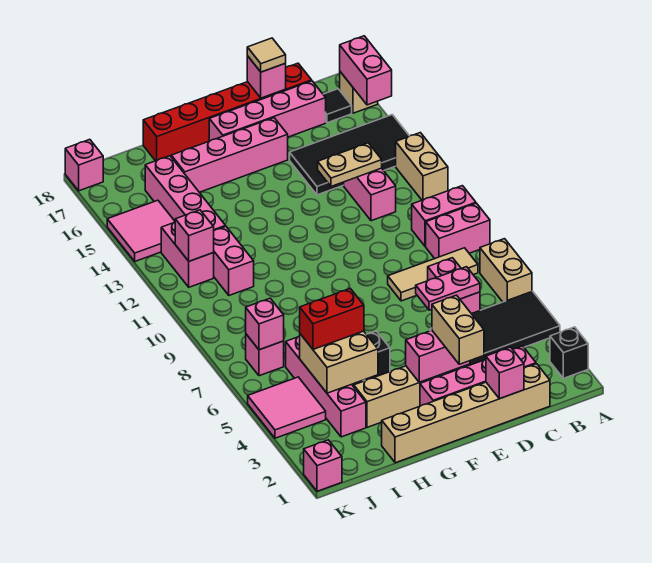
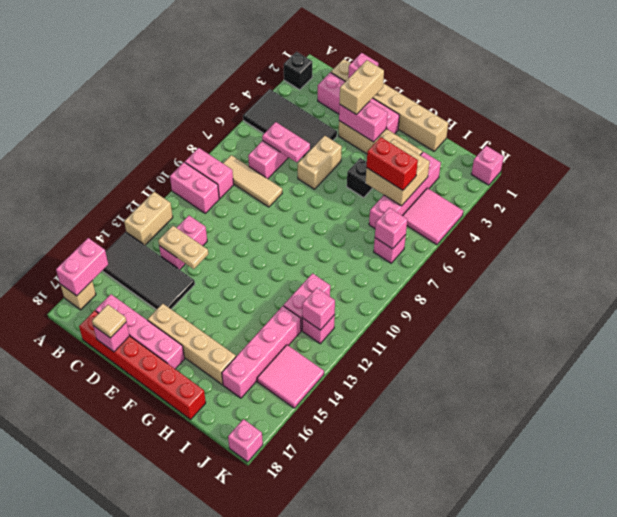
tan 1x2 brick [480,239,532,302] -> tan 1x2 brick moved to [298,136,342,189]
black 1x1 tile [323,89,352,123] -> none
pink 1x4 brick [171,118,288,192] -> tan 1x4 brick [148,304,236,385]
pink 1x2 brick [161,222,214,287] -> pink 1x1 brick [302,315,335,344]

